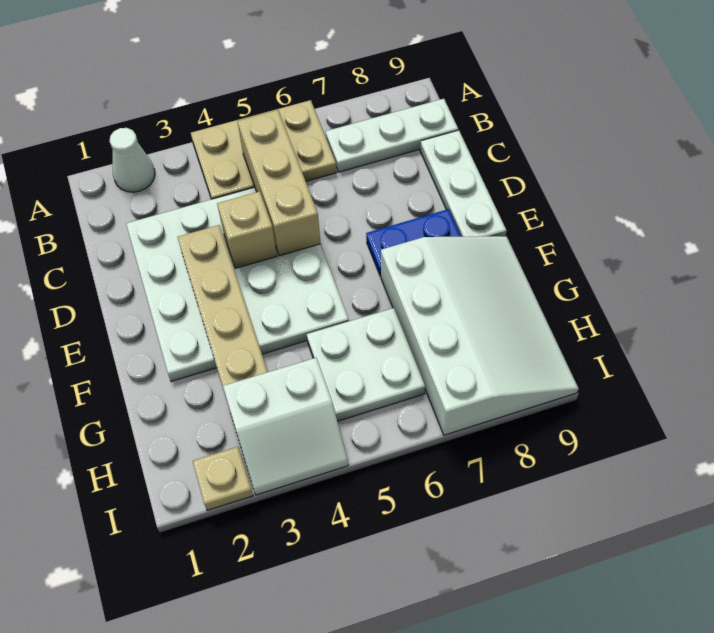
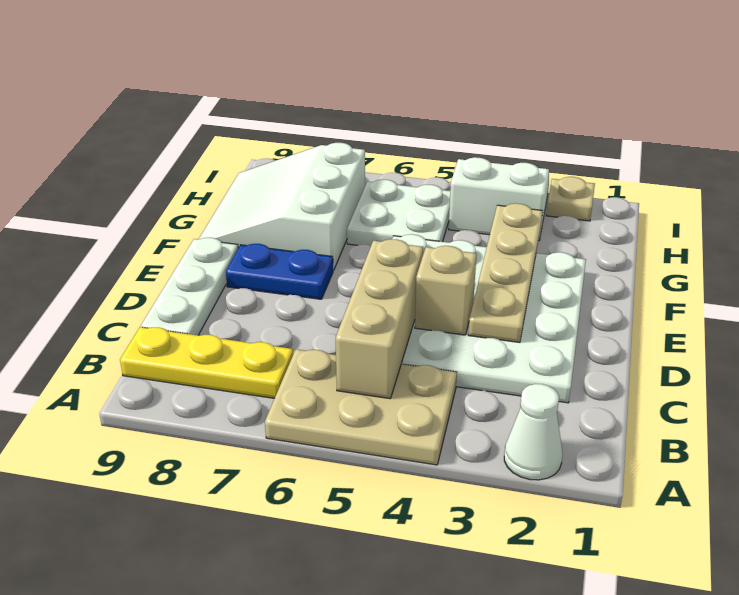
white 1x3 plate [326,99,458,172] -> yellow 1x3 plate [120,327,293,398]
white 3x4 slope [381,236,579,435] -> white 3x3 slope [199,143,365,271]

